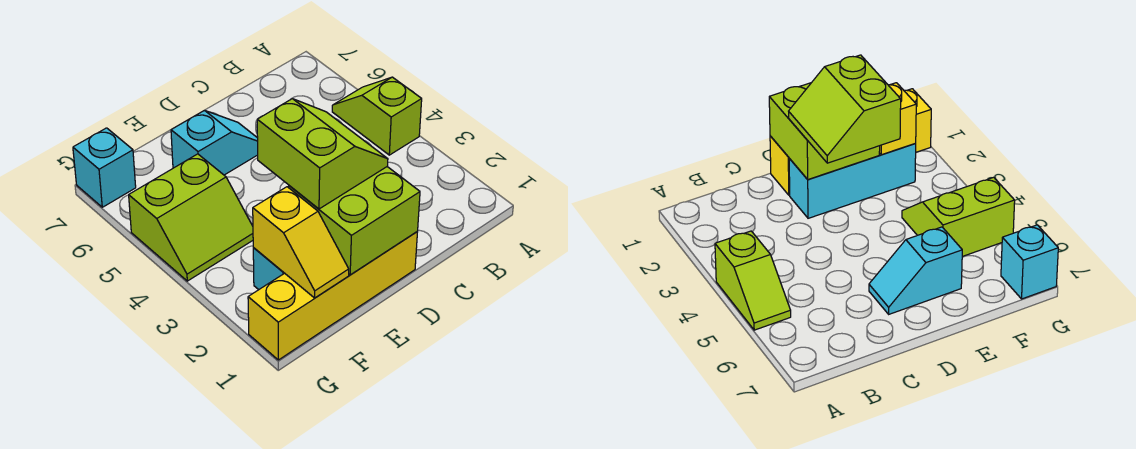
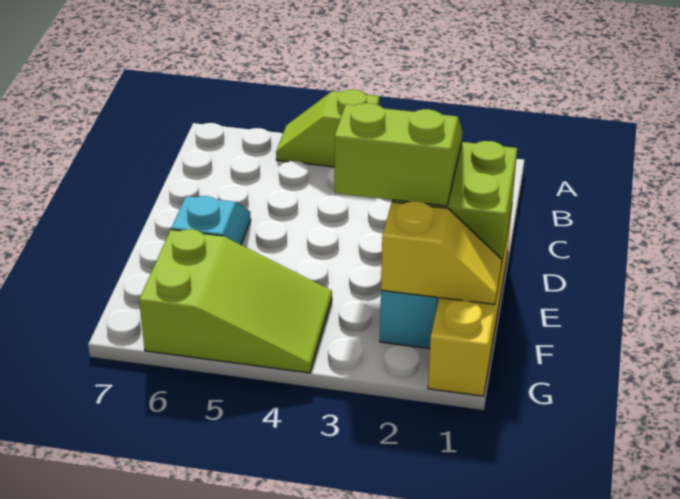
lime 2x2 slope [129,154,253,281] -> lime 2x3 slope [139,229,332,373]
cyan 1x1 brick [73,128,136,207] -> none

